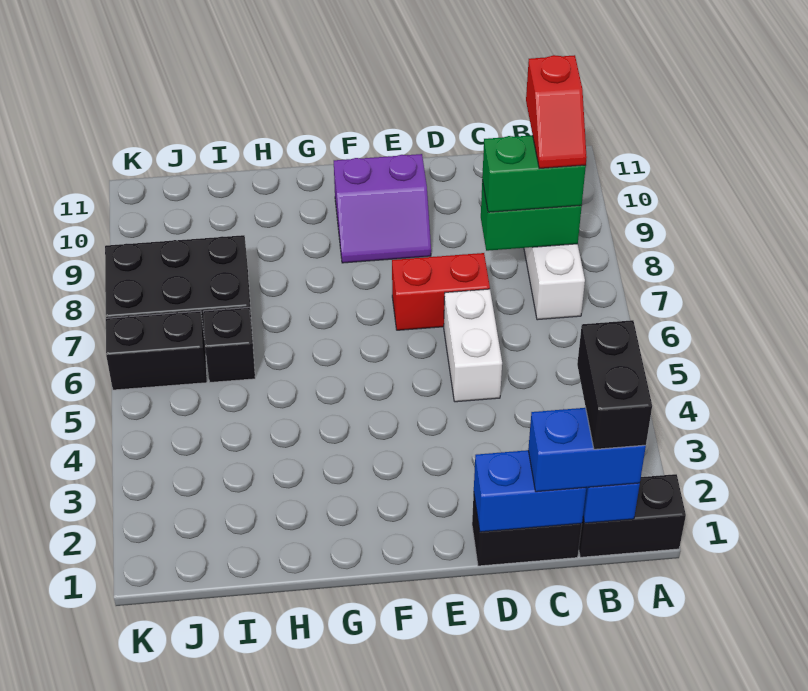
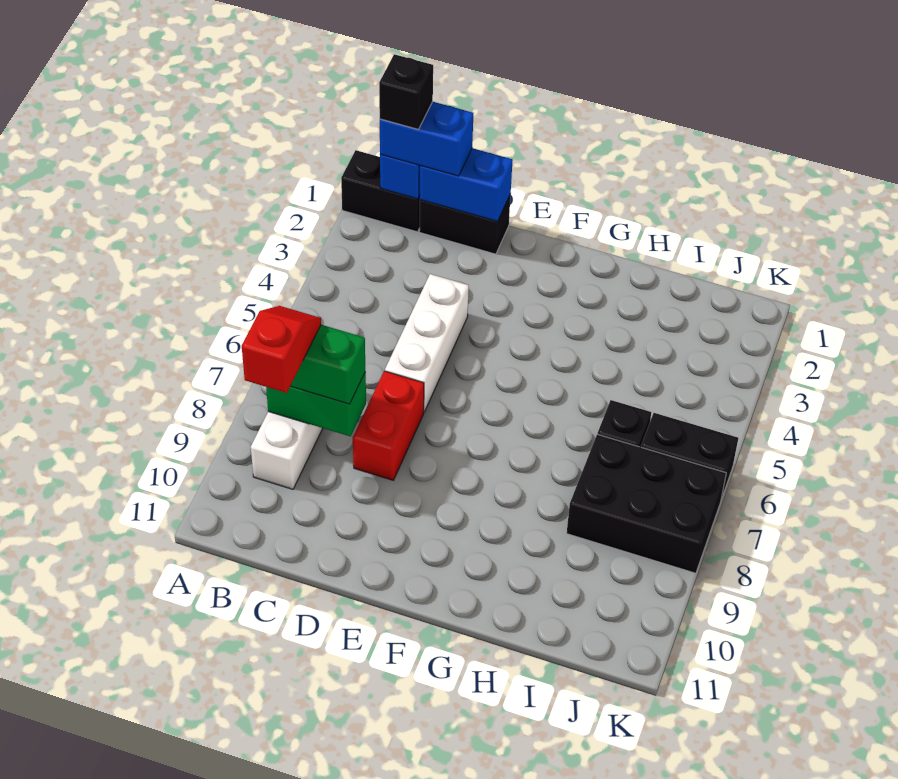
black 1x2 brick [577,320,652,449] -> black 1x1 brick [379,54,433,129]
white 1x2 brick [444,289,502,402] -> white 1x3 brick [385,274,469,412]
red 1x2 brick [392,253,490,330] -> red 1x2 brick turned to [353,371,424,480]
purple 2x2 slope [334,154,431,263] -> none

